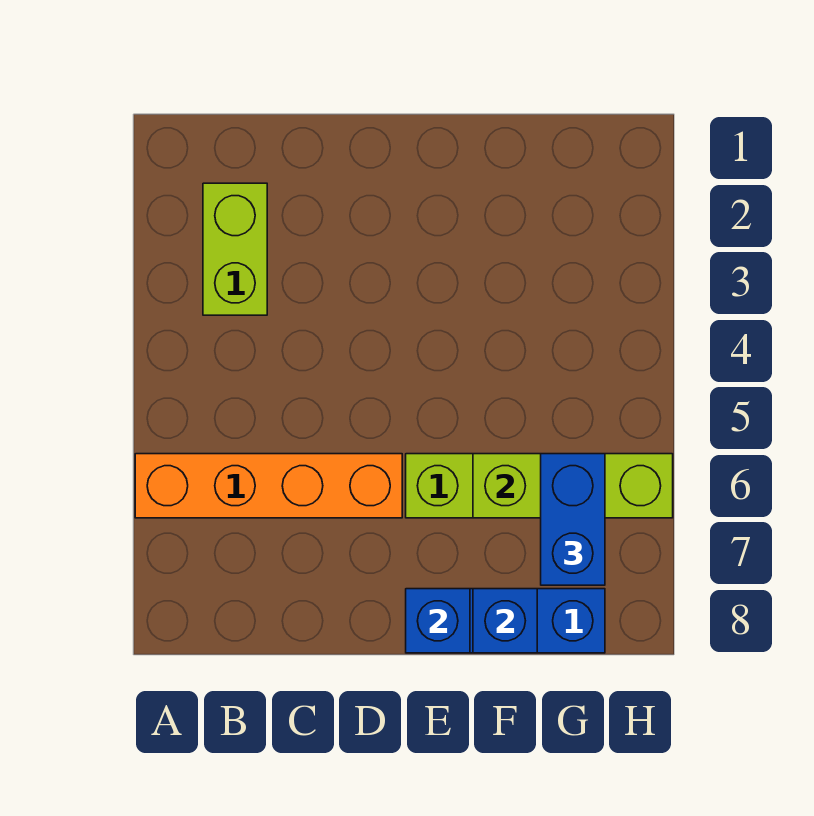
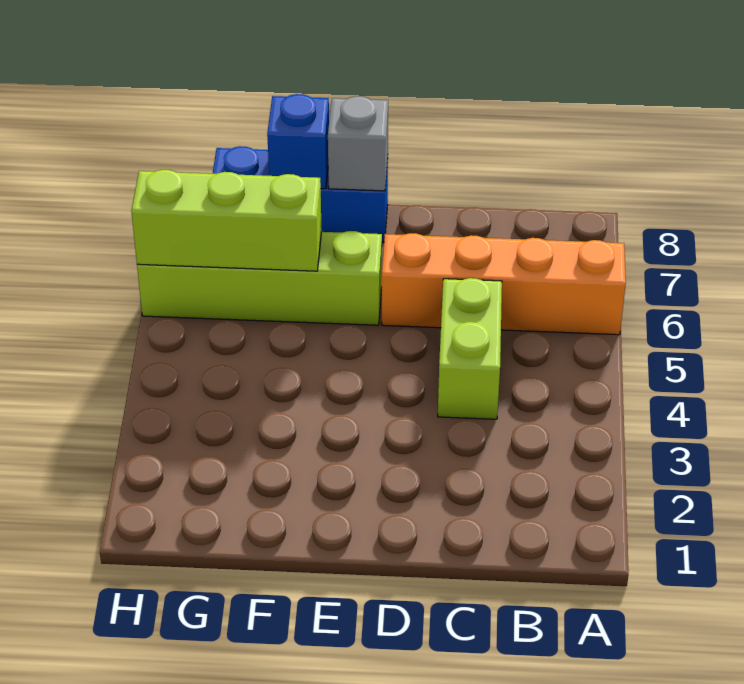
lime 1x2 brick [203,183,267,315] -> lime 1x2 brick moved to [438,278,502,419]
blue 1x1 brick [406,589,470,653] -> grey 1x1 brick [328,96,388,191]
blue 1x2 brick [541,454,605,585] -> none

